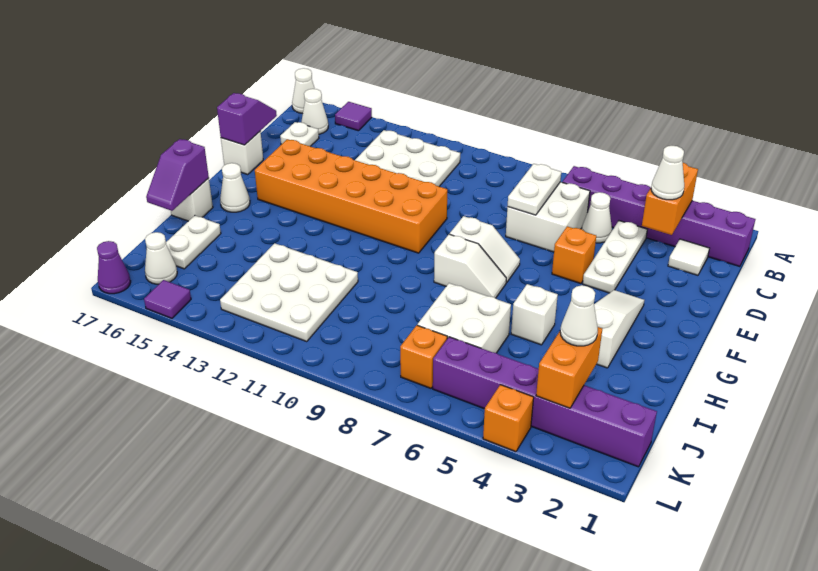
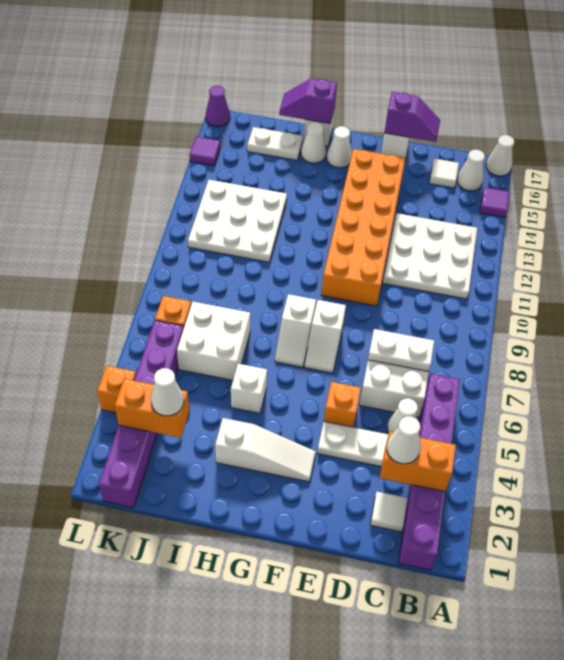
white 1x1 plate [280,122,319,146] -> white 1x1 tile [429,158,459,188]
white 1x1 cone [145,232,177,284] -> white 1x1 cone moved to [301,122,326,163]

